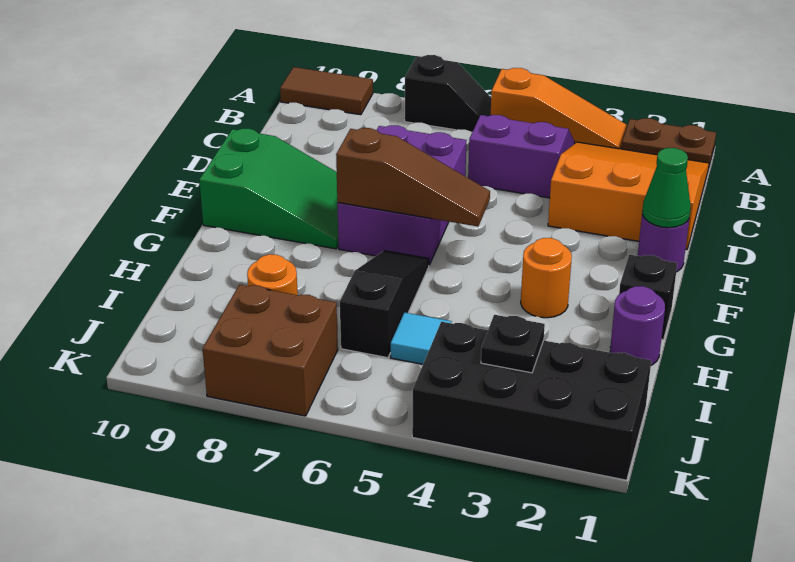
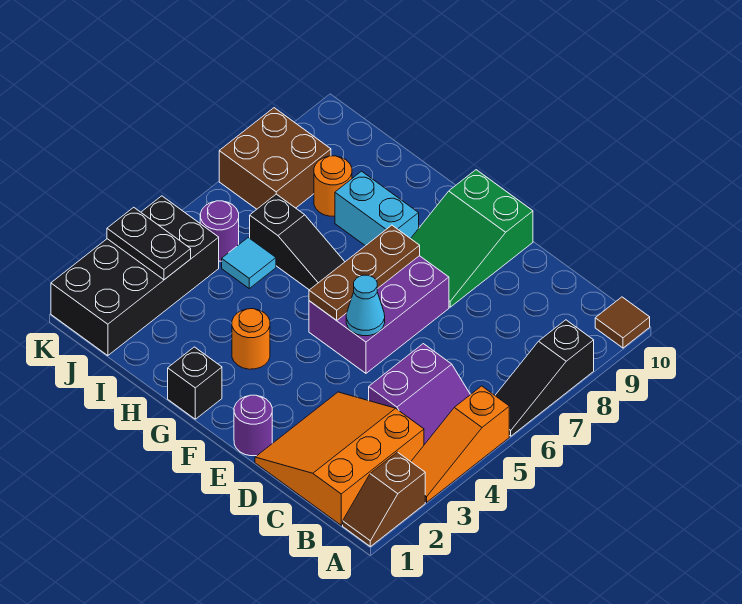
brown 1x2 plate [621,118,716,169] -> brown 1x2 slope [343,452,425,547]
black 1x2 slope [405,55,491,132] -> black 1x3 slope [495,320,594,436]
brown 1x2 tile [280,67,373,115] -> brown 1x1 tile [595,297,650,348]
orange 3x3 slope [548,142,709,250] -> orange 3x3 slope turned to [255,392,424,525]
purple 2x3 brick [337,125,467,265] -> purple 2x3 brick turned to [309,256,449,373]
green 1x1 cone [642,148,691,228] -> none
none -> cyan 1x1 cone [346,275,385,336]
brown 1x3 slope [336,128,490,226] -> brown 1x3 plate [309,225,420,320]
none -> cyan 1x2 brick [335,171,419,246]
purple 1x1 round brick [610,286,665,365] -> purple 1x1 round brick moved to [200,201,239,261]
black 1x1 plate [481,315,545,373] -> black 1x2 plate [107,207,191,280]

